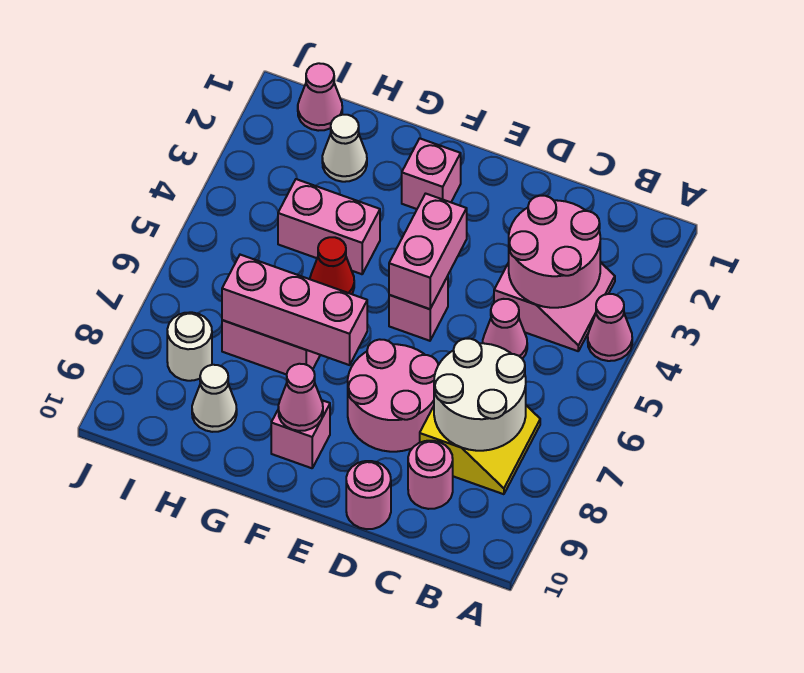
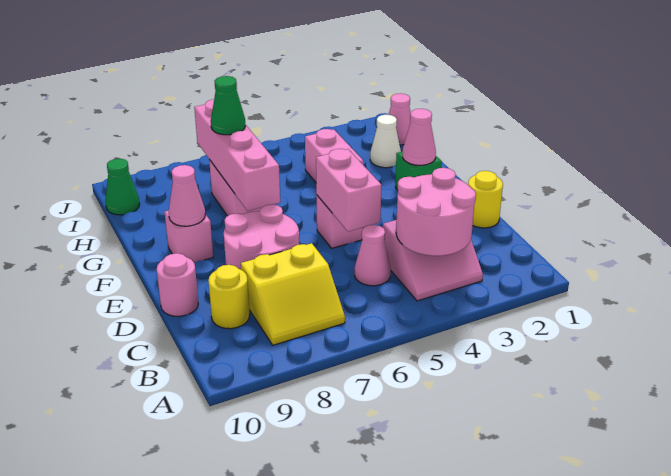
pink 1x1 cone [588,294,632,361] -> pink 1x1 cone moved to [403,109,436,165]
white 2x2 round brick [434,339,526,451] -> none
pink 1x1 round brick [408,441,453,509] -> yellow 1x1 round brick [208,265,250,329]
none -> yellow 1x1 round brick [468,171,503,228]
pink 1x2 brick [389,194,467,309] -> pink 1x2 brick turned to [316,149,382,232]
pink 1x1 brick [402,138,461,209] -> green 1x1 brick [395,151,442,190]
pink 1x3 brick [222,255,367,365] -> pink 1x4 brick [194,99,280,211]
red 1x1 cone [310,237,354,294] -> none
none -> green 1x1 cone [211,76,245,135]
white 1x1 cone [192,365,237,432] -> none
white 1x1 round brick [167,312,212,381] -> none
none -> green 1x1 cone [105,159,140,215]

